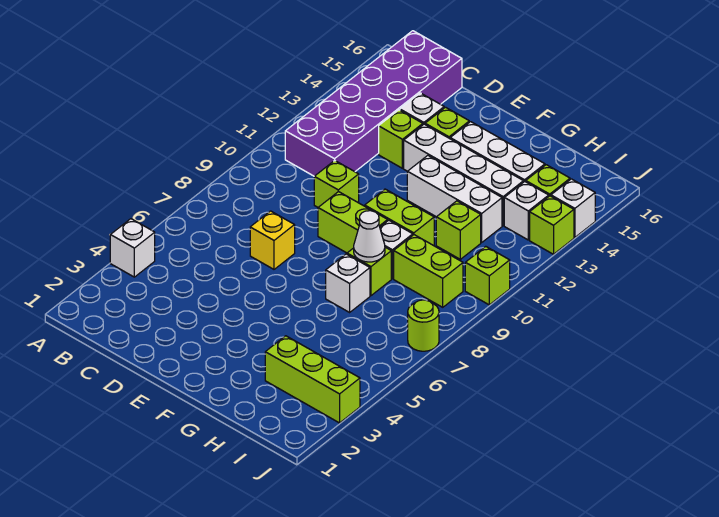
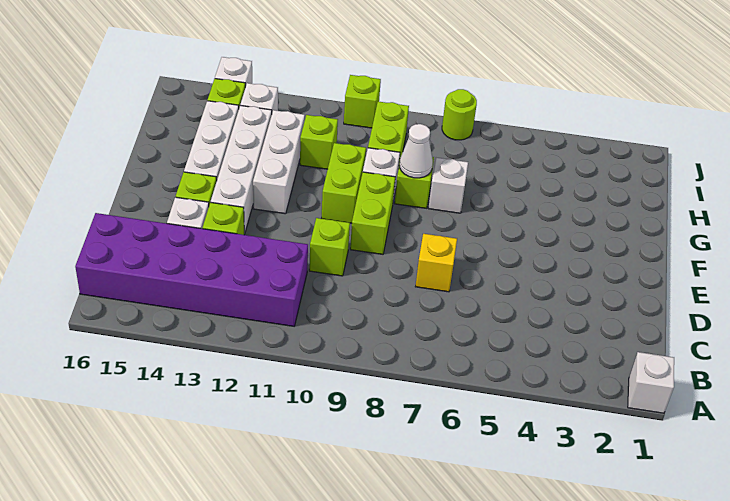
white 1x1 brick [110,219,155,277] -> white 1x1 brick moved to [628,352,674,413]
lime 1x3 brick [265,336,360,423] -> none
lime 1x1 brick [530,196,574,254] -> none

